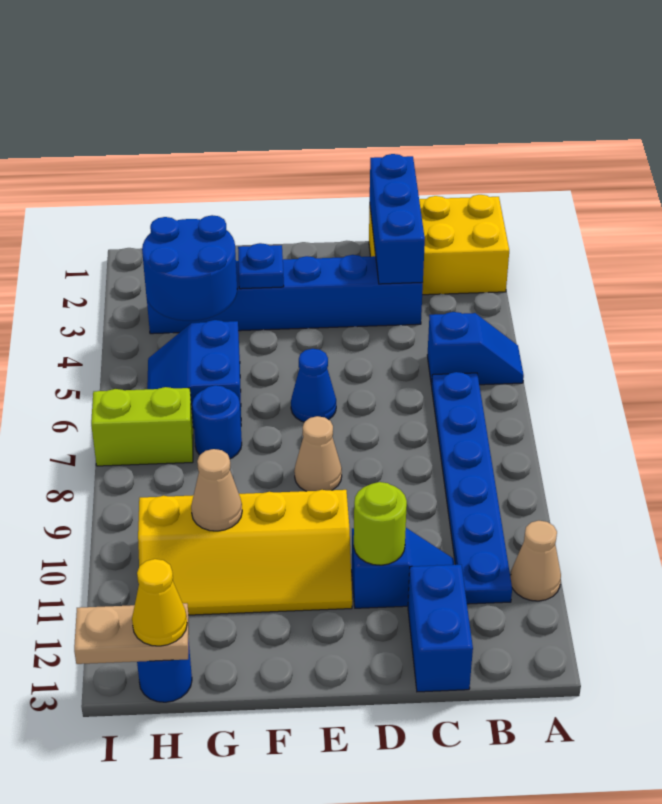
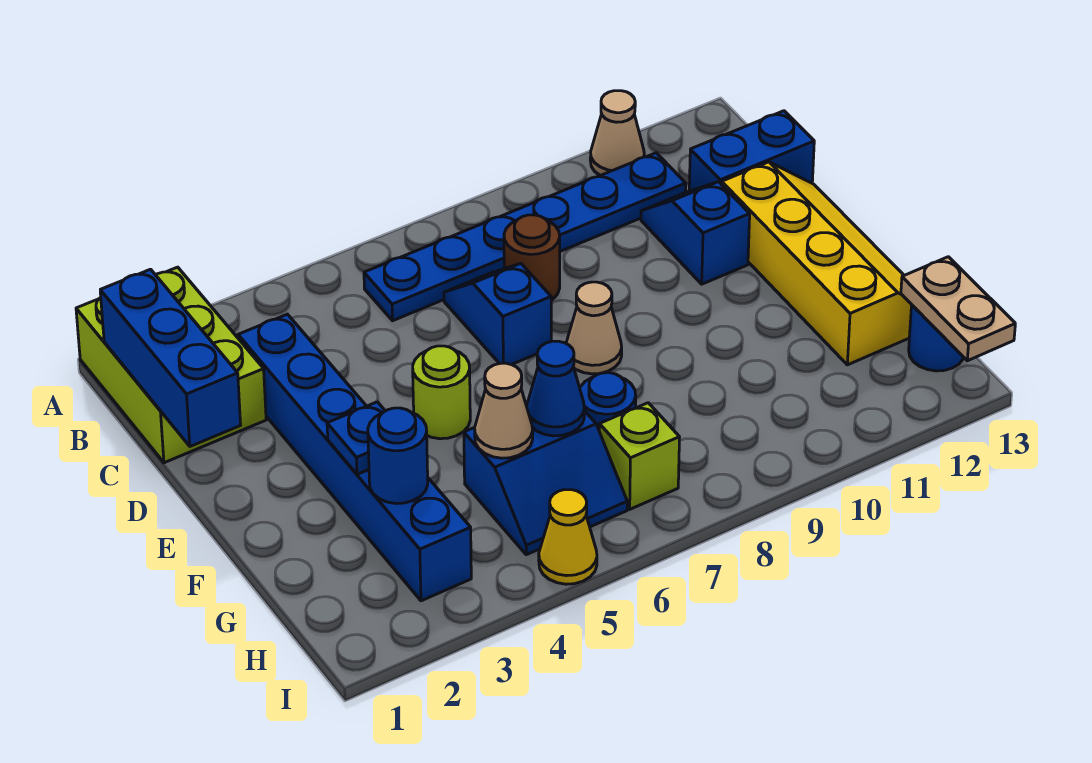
yellow 2x3 brick [369,195,509,295] -> lime 2x3 brick [76,267,266,463]
blue 1x2 slope [427,312,524,385] -> blue 1x2 slope moved to [444,263,551,365]
blue 1x3 brick [370,154,425,284] -> blue 1x3 brick turned to [100,269,241,446]
none -> brown 1x1 round brick [504,215,560,300]
lime 1x1 round brick [354,482,407,565] -> lime 1x1 round brick moved to [413,346,470,439]
blue 1x1 cone [291,349,336,422] -> blue 1x1 cone moved to [527,341,584,436]
yellow 2x4 slope [138,490,352,615] -> yellow 2x4 slope moved to [722,162,912,365]
blue 2x2 round brick [142,215,237,321] -> blue 1x1 round brick [368,408,428,503]
tan 1x1 cone [191,449,242,531] -> tan 1x1 cone moved to [475,363,533,458]
lime 1x2 brick [91,387,193,466] -> lime 1x1 brick [599,403,679,509]
yellow 1x1 cone [132,559,187,646] -> yellow 1x1 cone moved to [539,490,597,584]

